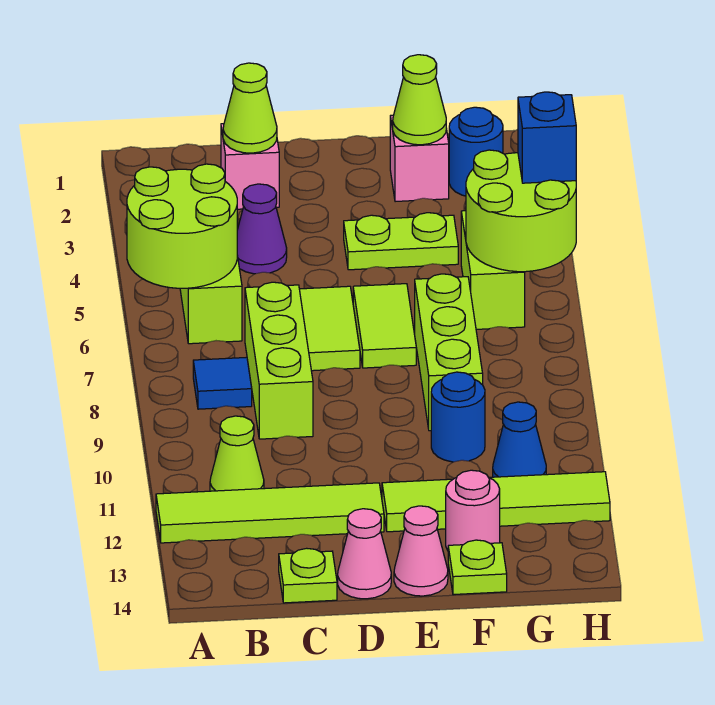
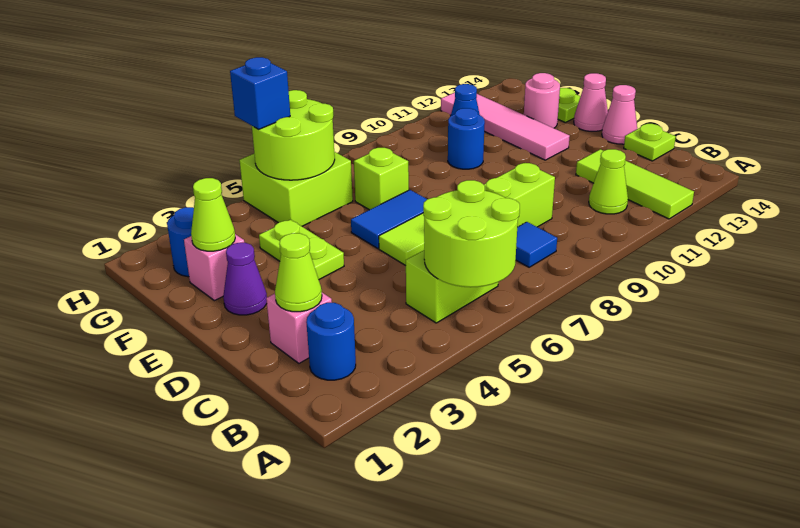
lime 1x4 tile [156,483,384,543] -> lime 1x3 tile [576,149,694,219]
none -> blue 1x1 round brick [306,303,356,380]
purple 1x1 cone [237,184,287,274] -> purple 1x1 cone moved to [223,243,267,315]
lime 1x2 tile [353,284,416,368] -> blue 1x2 tile [351,190,427,248]
lime 1x4 tile [382,472,610,532] -> pink 1x4 tile [441,93,570,160]
lime 1x3 brick [415,274,483,431] -> lime 1x1 brick [354,148,409,210]
lime 1x2 brick [461,211,525,329] -> lime 2x2 brick [240,152,353,226]

